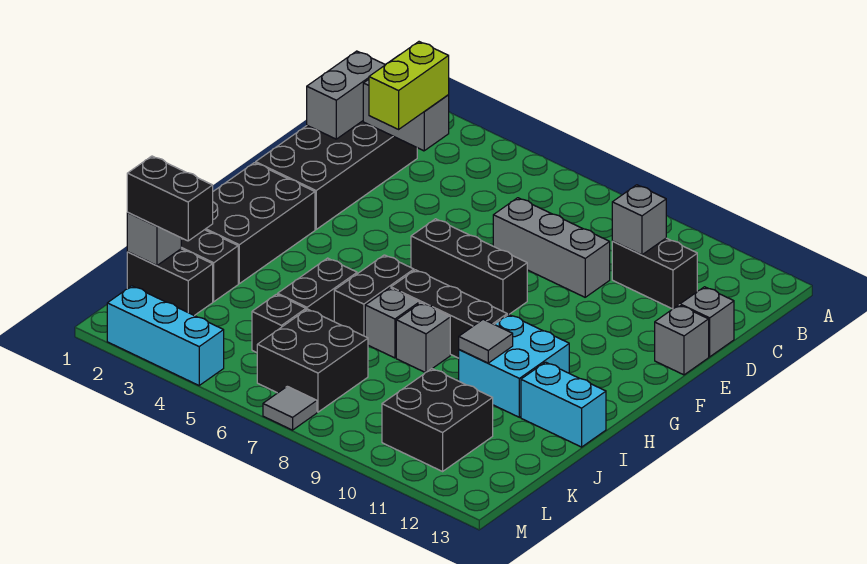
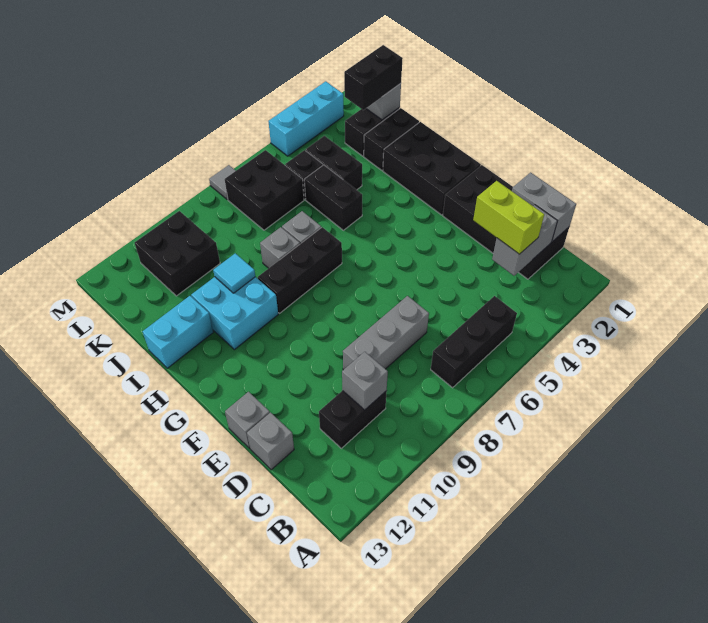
black 1x3 brick [411,219,527,315] -> black 1x3 brick moved to [431,296,517,388]
black 1x2 brick [334,255,414,336] -> black 1x2 brick moved to [306,136,362,190]
grey 1x1 tile [459,319,513,363] -> cyan 1x1 tile [213,253,255,293]

